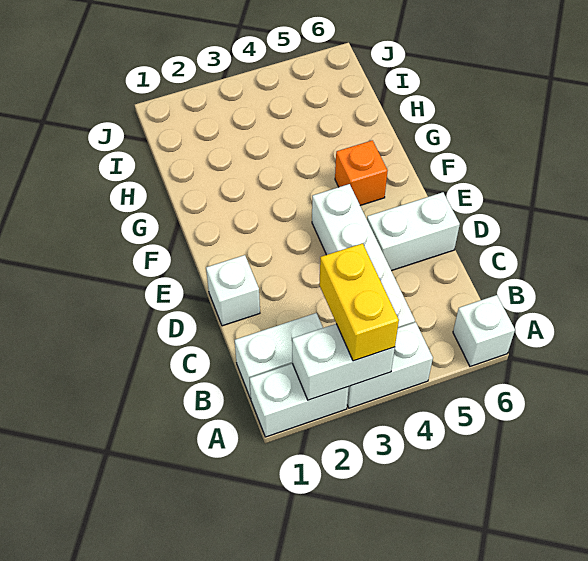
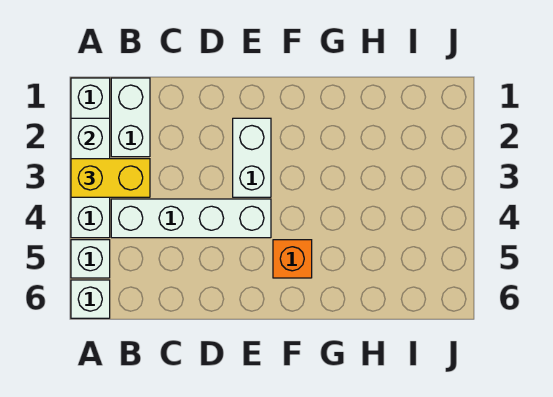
white 1x1 brick [206,255,260,326] -> white 1x1 brick moved to [71,240,110,278]
white 1x2 brick [367,192,460,271] -> white 1x2 brick moved to [233,118,271,197]

